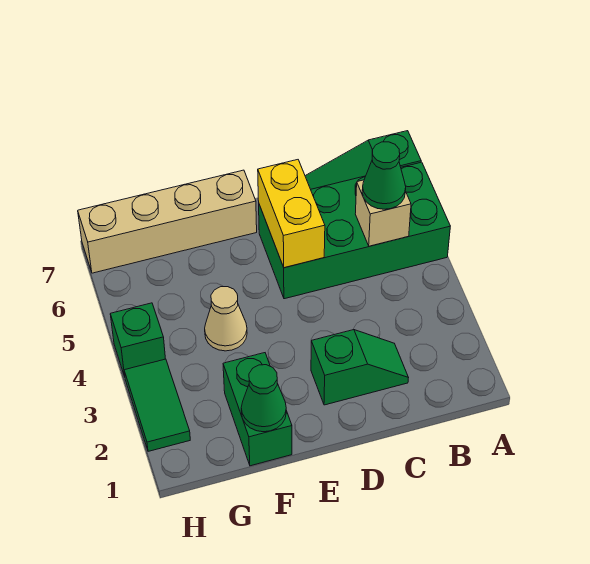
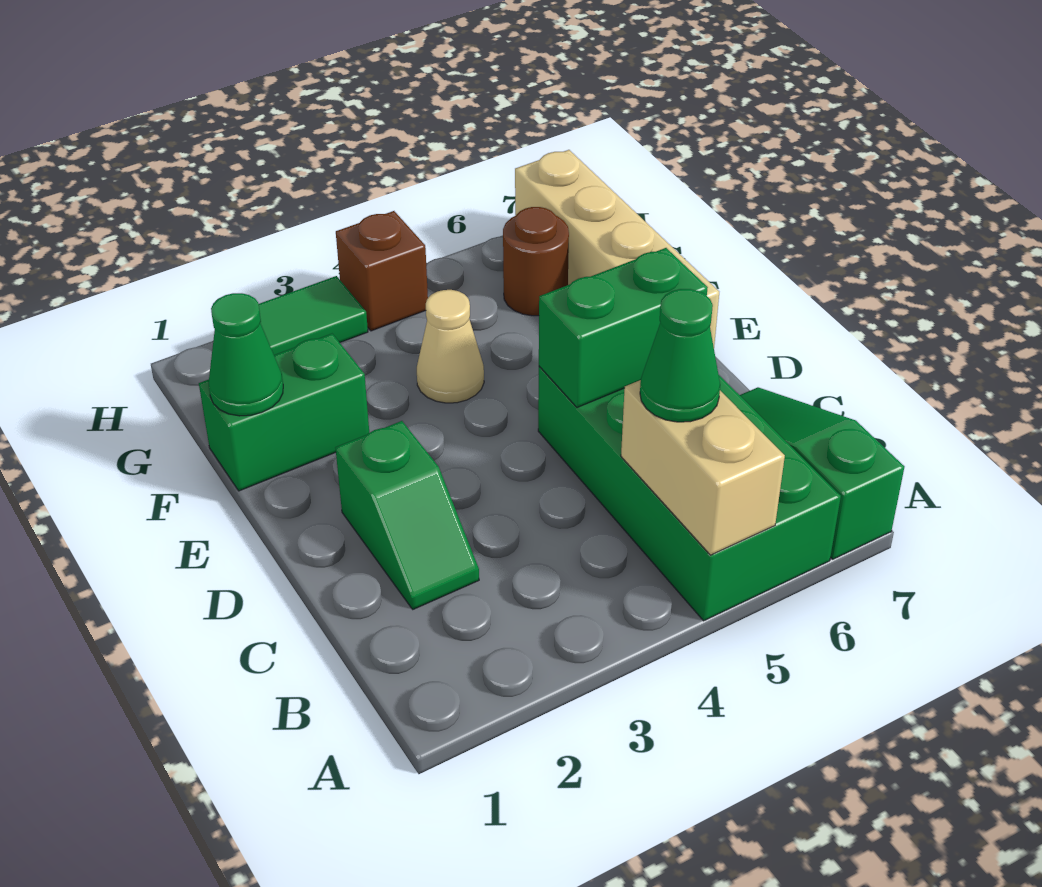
tan 1x1 brick [355,180,411,246] -> tan 1x2 brick [621,380,785,555]
yellow 1x2 brick [258,160,325,268] -> green 1x2 brick [539,248,708,407]
none -> brown 1x1 round brick [503,207,569,316]
green 1x1 brick [110,303,165,376] -> brown 1x1 brick [336,211,428,331]

